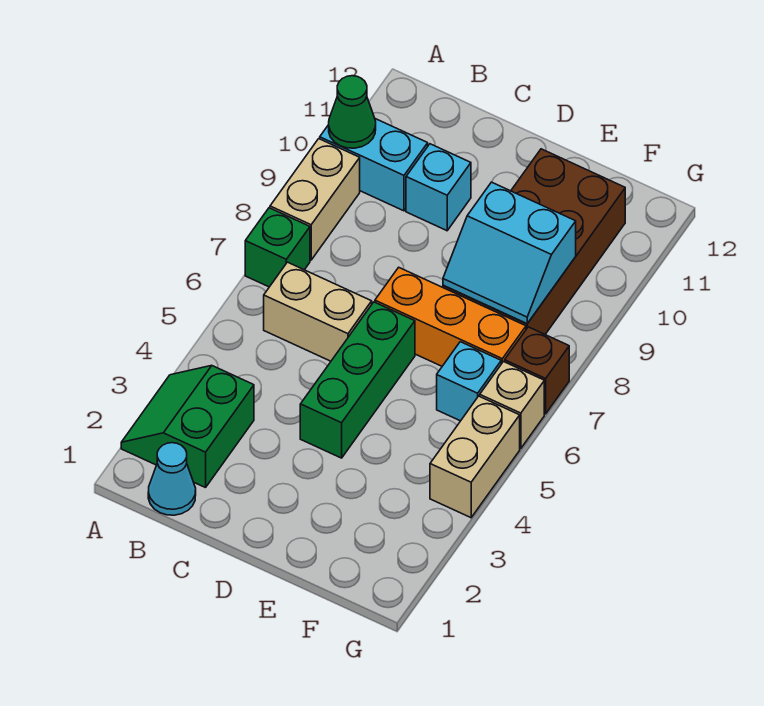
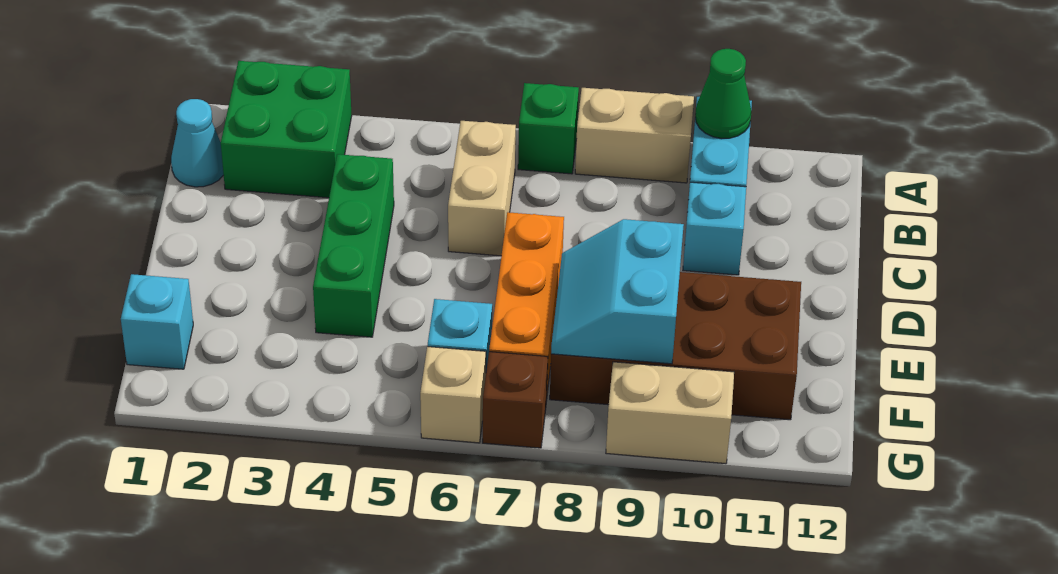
green 2x2 slope [121,366,254,488] -> green 2x2 brick [221,61,352,198]
green 1x3 brick [300,302,415,458] -> green 1x3 brick turned to [313,154,394,337]
none -> cyan 1x1 brick [121,274,193,369]
tan 1x2 brick [430,396,520,518] -> tan 1x2 brick moved to [606,362,734,464]

